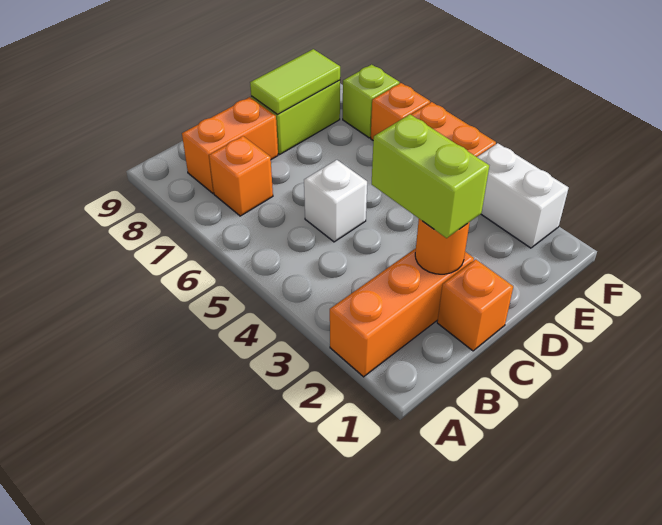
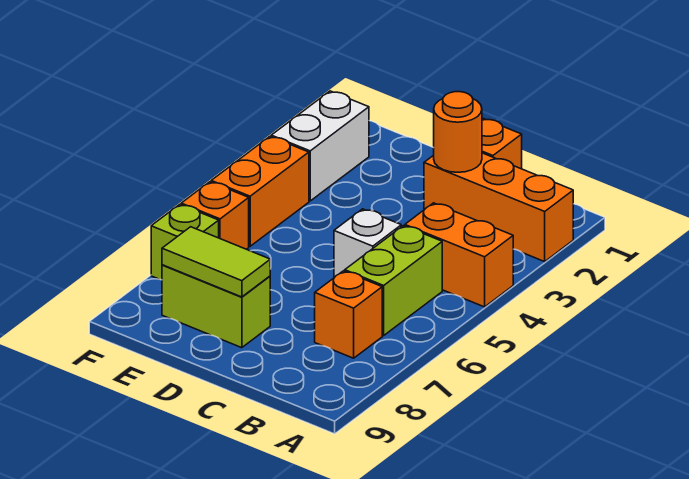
orange 1x2 brick [182,97,278,193] -> orange 1x2 brick moved to [405,203,513,307]
lime 1x2 brick [372,114,489,238] -> lime 1x2 brick moved to [345,226,442,336]

